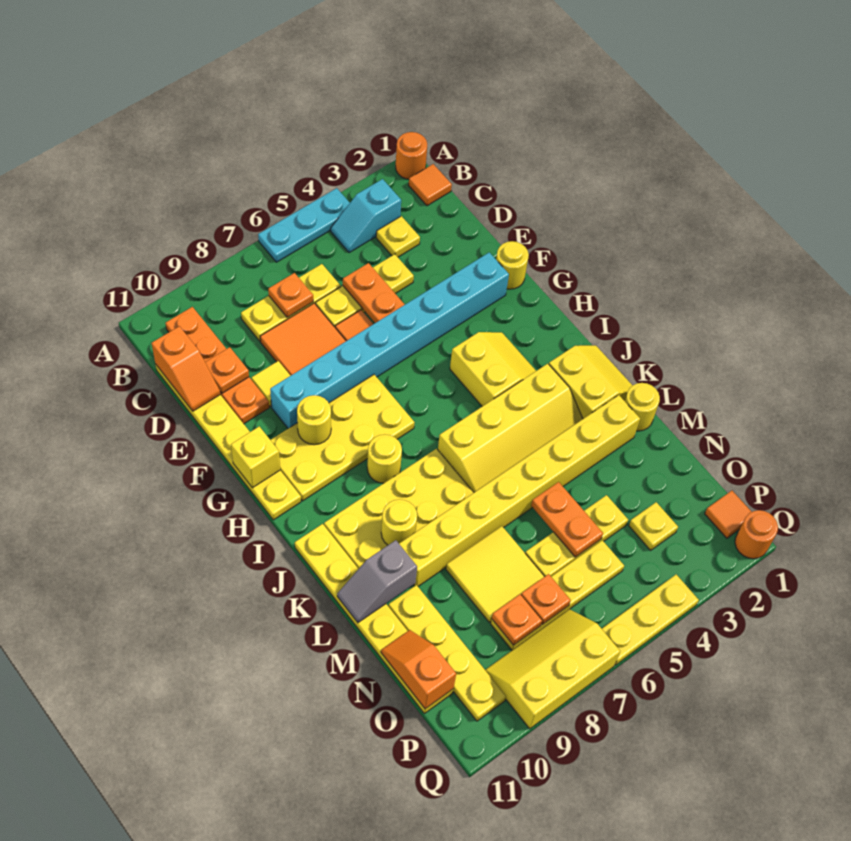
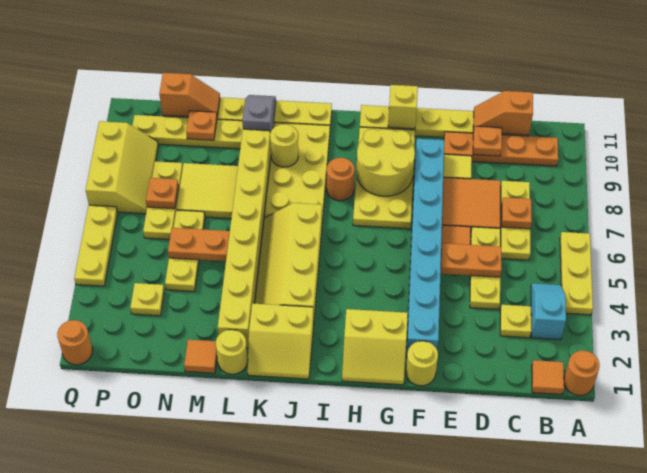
cyan 1x3 plate [258,188,350,262] -> yellow 1x3 plate [560,232,593,315]
yellow 1x1 round brick [297,395,331,445] -> yellow 2x2 round brick [356,129,415,196]
yellow 2x2 slope [450,332,536,406] -> yellow 2x2 slope moved to [342,309,408,385]
yellow 1x1 round brick [367,434,402,483] -> orange 1x1 round brick [327,158,355,201]
yellow 1x4 plate [491,540,624,650] -> yellow 1x3 plate [143,161,183,239]
orange 1x1 plate [492,594,542,645] -> orange 1x1 plate moved to [186,111,217,140]
orange 1x1 tile [705,491,751,538] -> orange 1x1 tile moved to [184,340,217,373]

